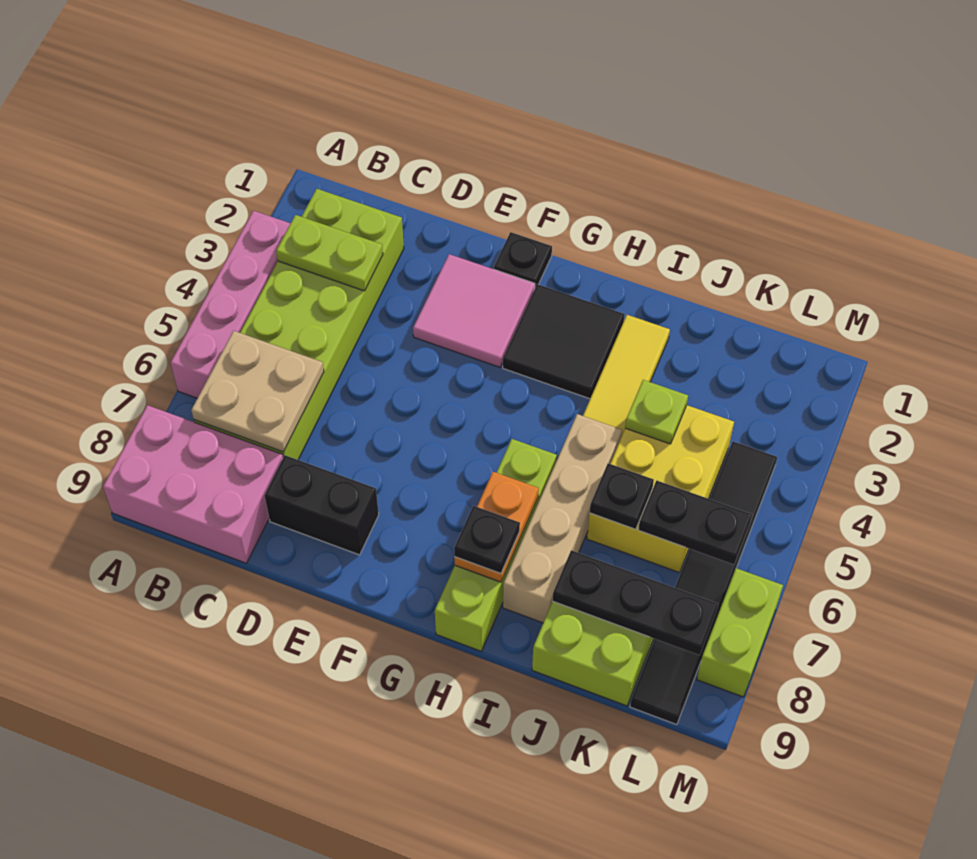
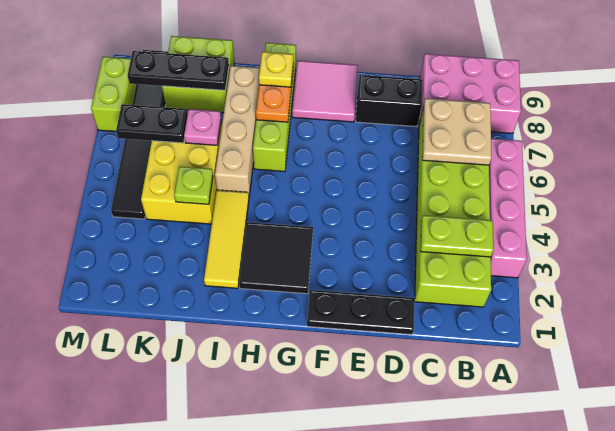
pink 2x2 tile [413,254,535,367] -> pink 2x2 tile moved to [292,61,358,122]
black 1x1 plate [494,232,552,288] -> black 1x3 plate [307,290,415,335]
black 1x1 plate [454,506,520,574] -> yellow 1x1 plate [259,52,293,87]
black 1x1 plate [590,463,654,529] -> pink 1x1 plate [184,109,221,145]

